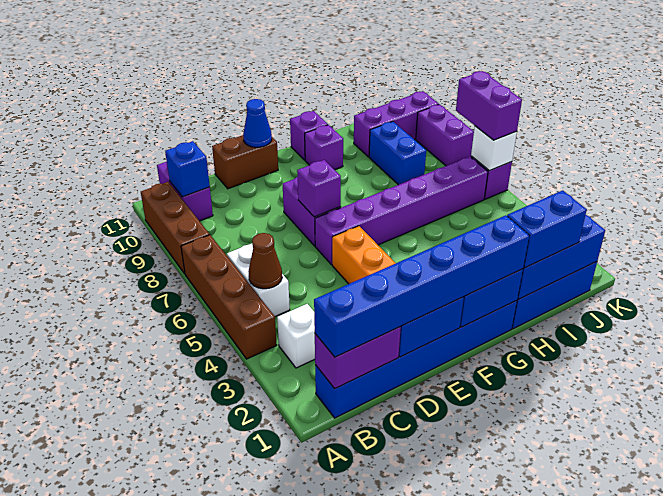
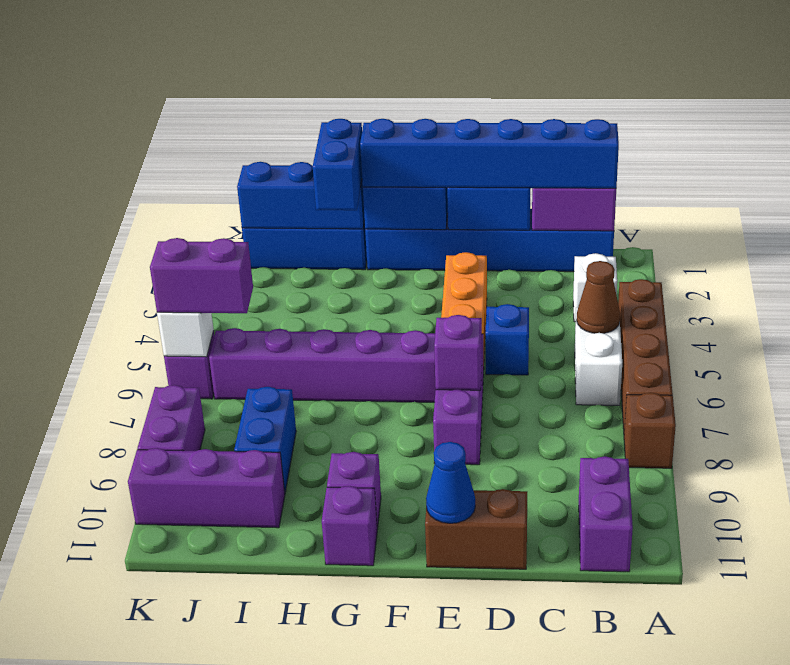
brown 1x3 brick [141,182,210,274] -> brown 1x1 brick [624,393,676,468]
blue 1x1 brick [165,141,210,197] -> blue 1x1 brick moved to [486,304,529,375]
blue 1x2 brick [507,191,587,268] -> blue 1x2 brick turned to [313,119,362,210]
purple 1x2 brick [456,71,522,140] -> purple 1x2 brick turned to [150,238,253,313]

